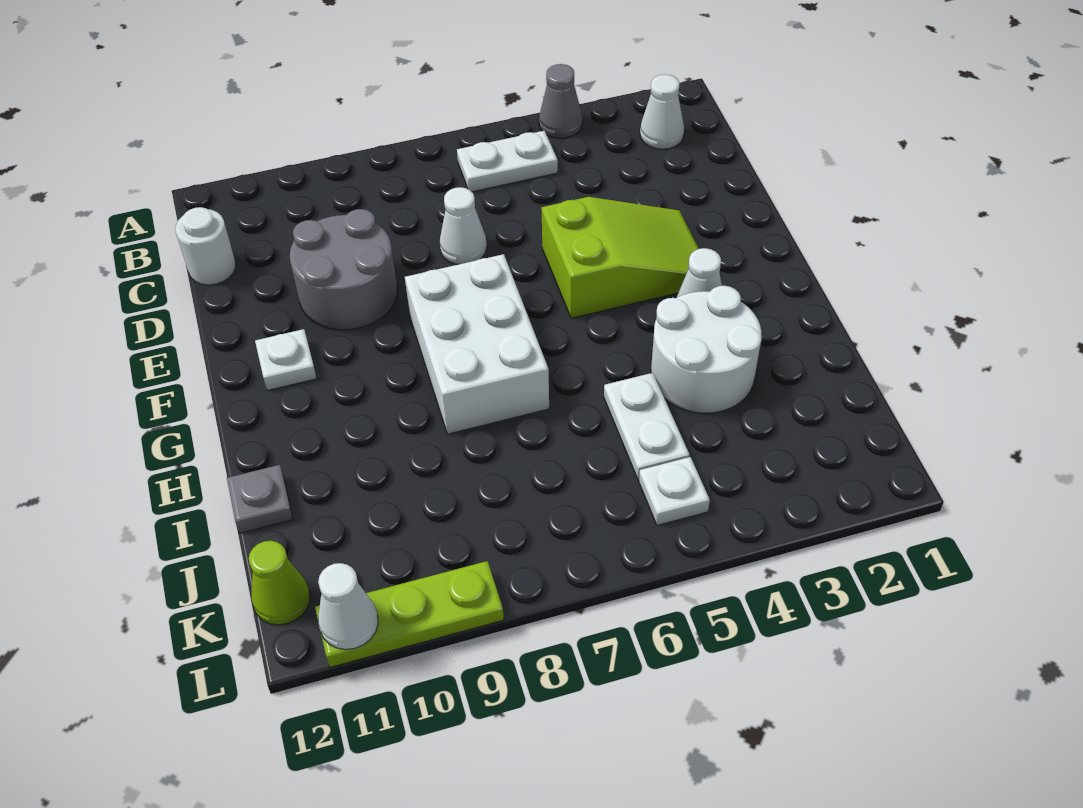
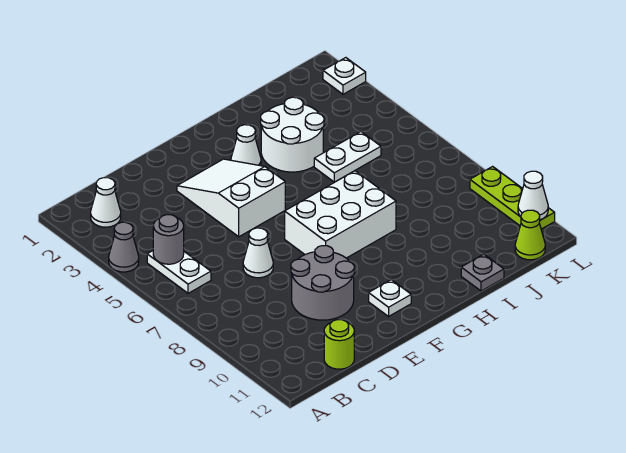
none -> grey 1x1 round brick [153,215,184,264]
white 1x1 round brick [175,207,236,285] -> lime 1x1 round brick [324,320,354,369]
lime 2x3 slope [542,197,699,318] -> white 2x3 slope [177,159,285,237]
white 1x1 plate [639,457,710,525] -> white 1x1 plate moved to [323,58,366,94]

